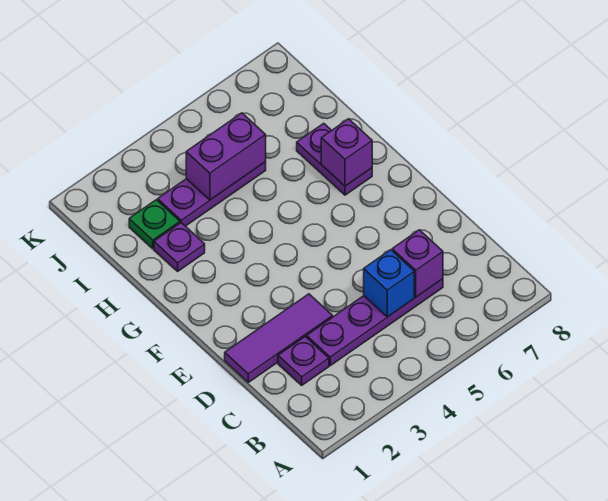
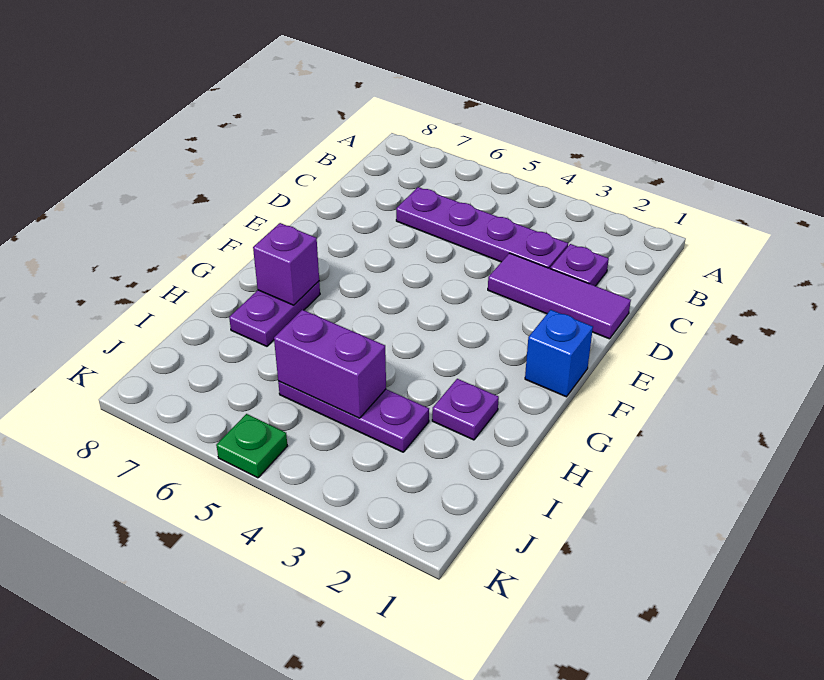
blue 1x1 brick [364,250,414,317] -> blue 1x1 brick moved to [525,310,593,397]
purple 1x1 brick [392,230,443,297] -> none
green 1x1 plate [129,200,180,249] -> green 1x1 plate moved to [216,414,287,478]

